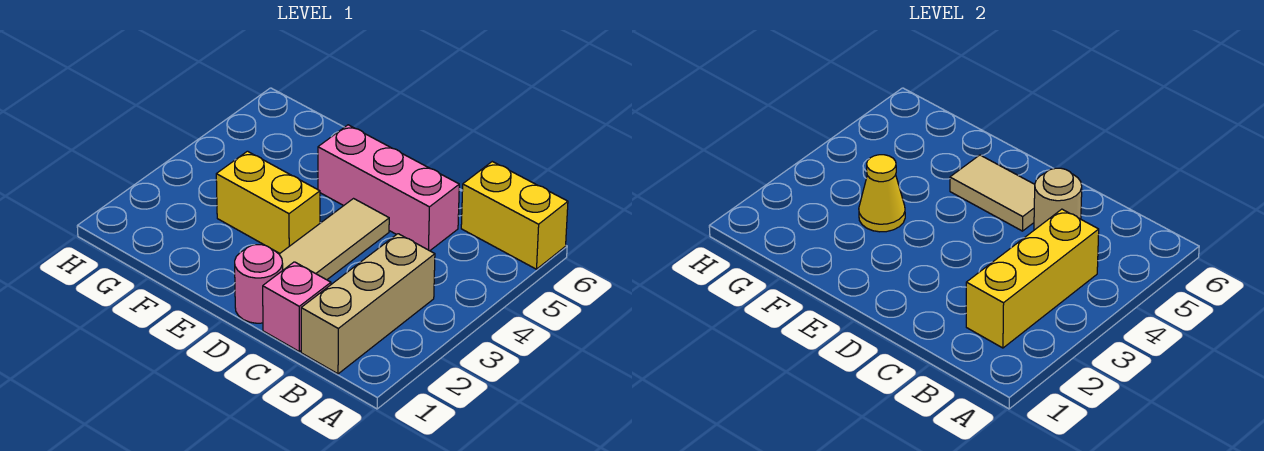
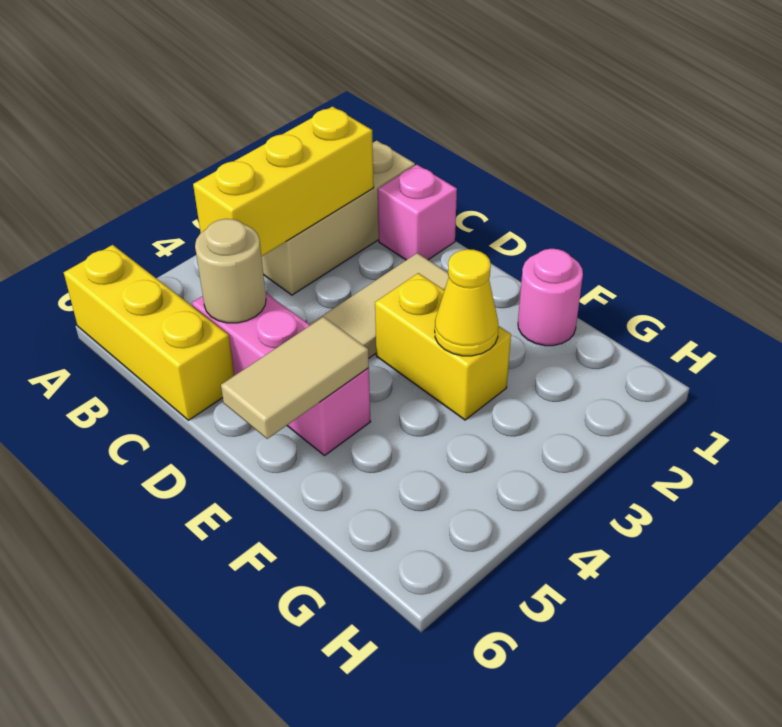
yellow 1x2 brick [461,162,568,269] -> yellow 1x3 brick [64,245,235,420]
pink 1x1 round brick [235,245,283,323] -> pink 1x1 round brick moved to [518,249,583,346]
tan 1x2 tile [950,155,1035,231] -> tan 1x2 tile turned to [221,317,369,439]

